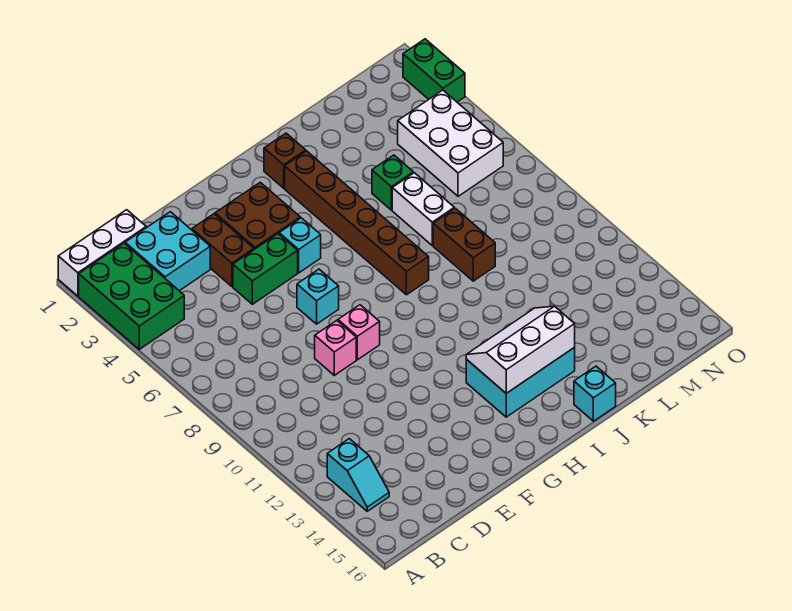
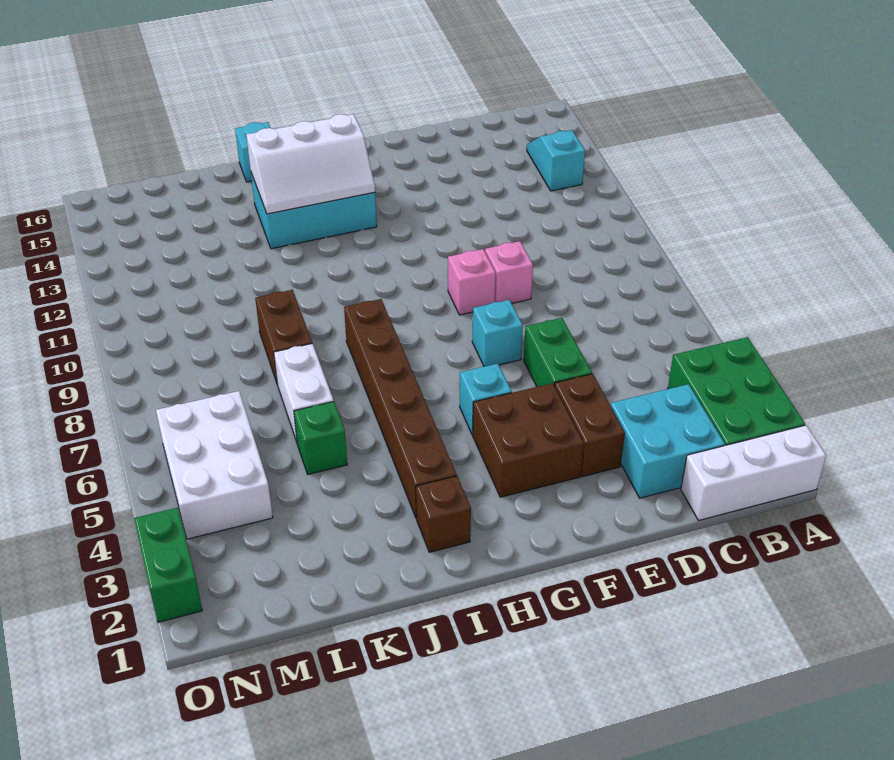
green 1x2 brick [233,234,298,304] -> green 1x2 brick turned to [524,318,592,387]

